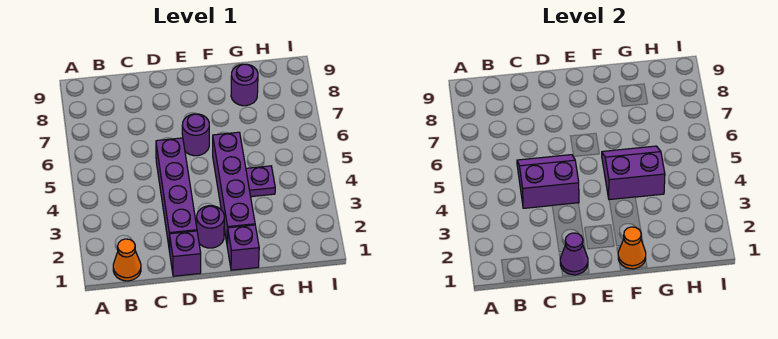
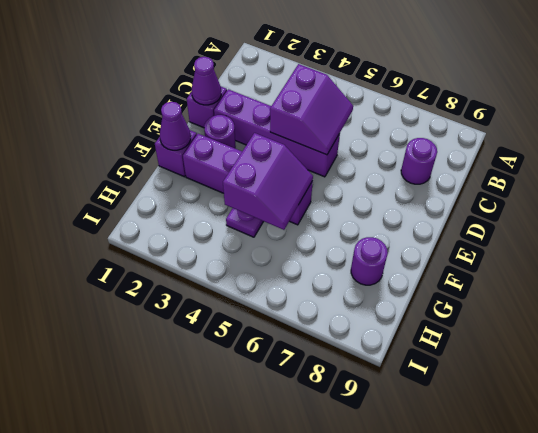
orange 1x1 cone [113,239,141,281] -> none
purple 1x1 round brick [182,114,209,156] -> purple 1x1 round brick moved to [401,138,437,184]
orange 1x1 cone [618,227,646,269] -> purple 1x1 cone [160,102,191,150]

